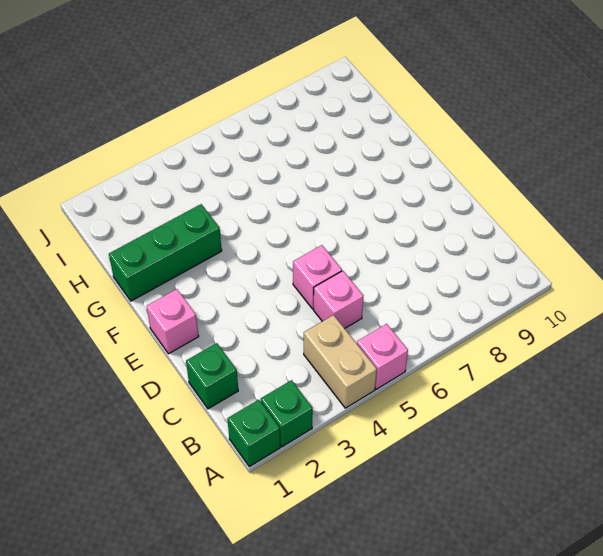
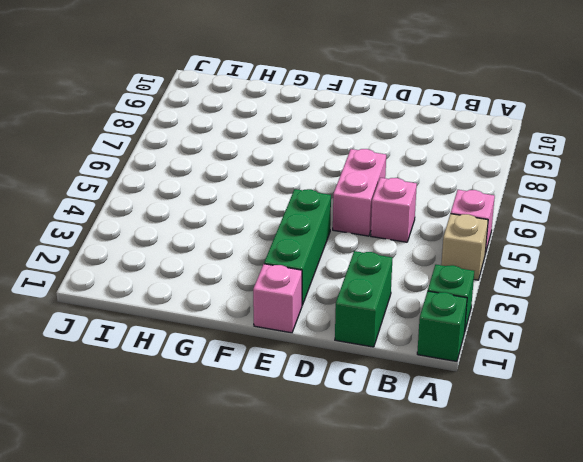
tan 1x2 brick [304,315,377,408] -> tan 1x1 brick [441,214,488,280]
green 1x1 brick [186,343,238,409] -> green 1x2 brick [335,251,392,347]
pink 1x1 brick [293,245,342,309] -> pink 1x2 brick [333,149,386,236]
green 1x3 brick [109,204,222,301] -> green 1x3 brick moved to [264,189,331,305]

